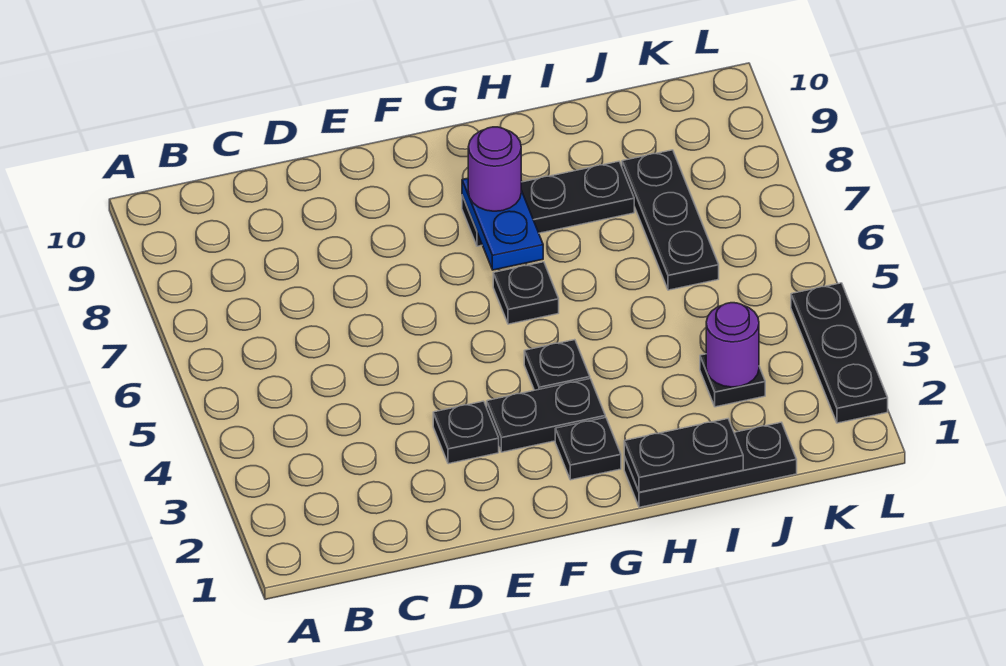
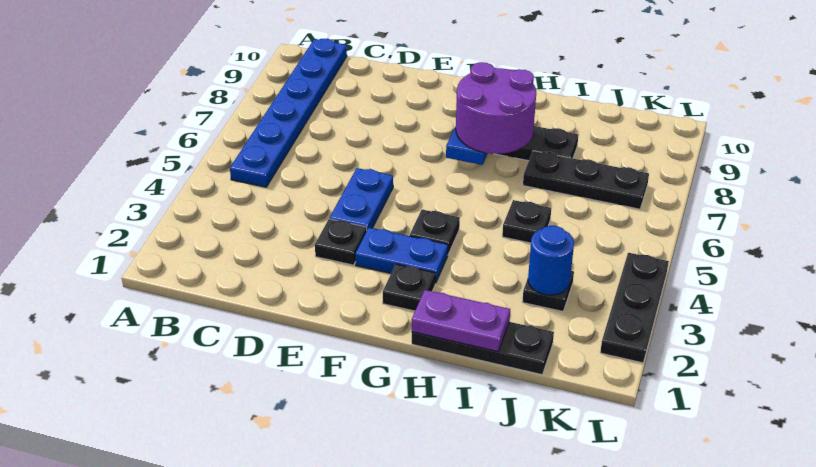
none -> blue 1x6 plate [230,39,347,187]
none -> blue 1x2 plate [330,168,393,229]
black 1x2 plate [487,379,605,452] -> blue 1x2 plate [355,228,448,283]
black 1x1 plate [493,262,559,324] -> black 1x1 plate moved to [502,200,551,243]
purple 1x1 round brick [468,127,521,211] -> purple 2x2 round brick [456,62,536,154]
black 1x2 plate [624,419,743,492] -> purple 1x2 plate [412,290,510,352]
purple 1x1 round brick [706,303,759,387] -> blue 1x1 round brick [528,226,574,295]
black 1x3 plate [622,150,719,290] -> black 1x3 plate turned to [523,151,649,209]

